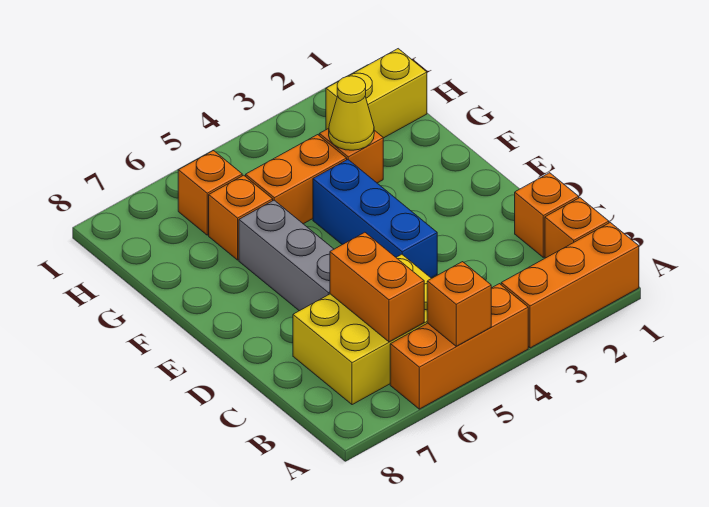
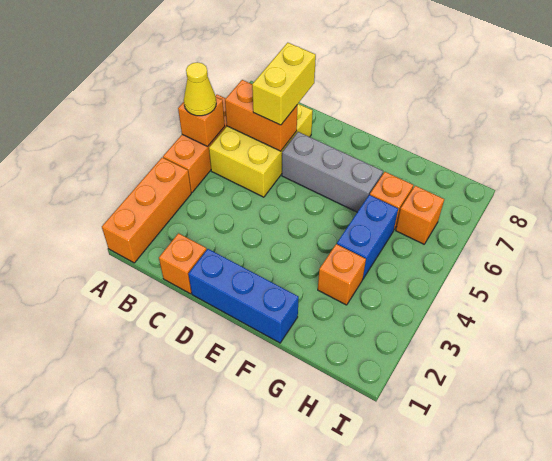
orange 1x1 brick [545,198,609,258] -> none
blue 1x3 brick [313,160,437,278] -> blue 1x3 brick moved to [188,249,299,343]
yellow 1x1 cone [329,76,374,150] -> yellow 1x1 cone moved to [184,62,216,116]
orange 1x2 brick [246,135,347,224] -> blue 1x2 brick [337,195,398,279]
yellow 1x2 brick [326,49,427,138] -> yellow 1x2 brick moved to [252,43,316,125]

